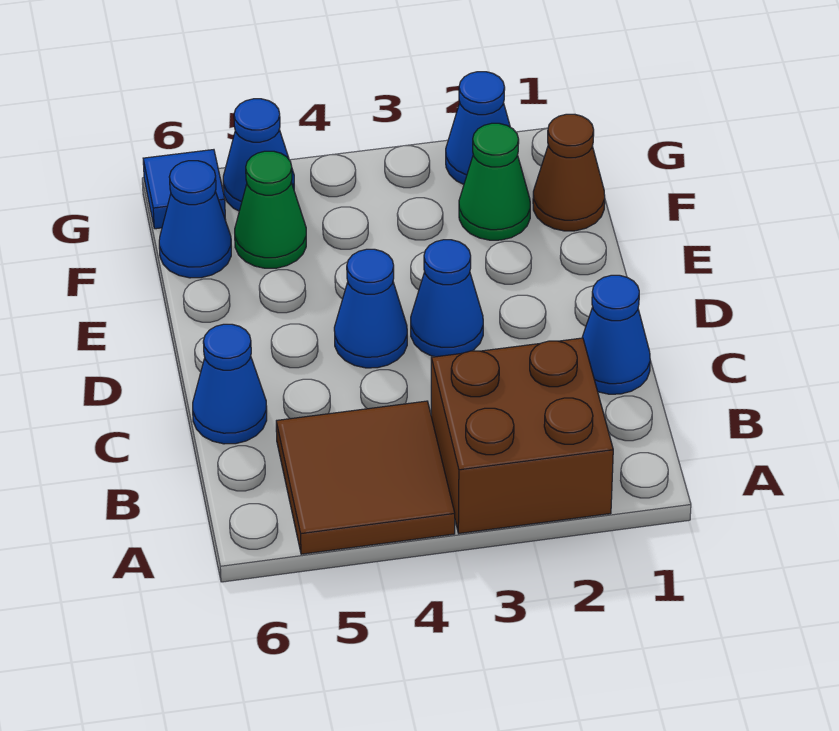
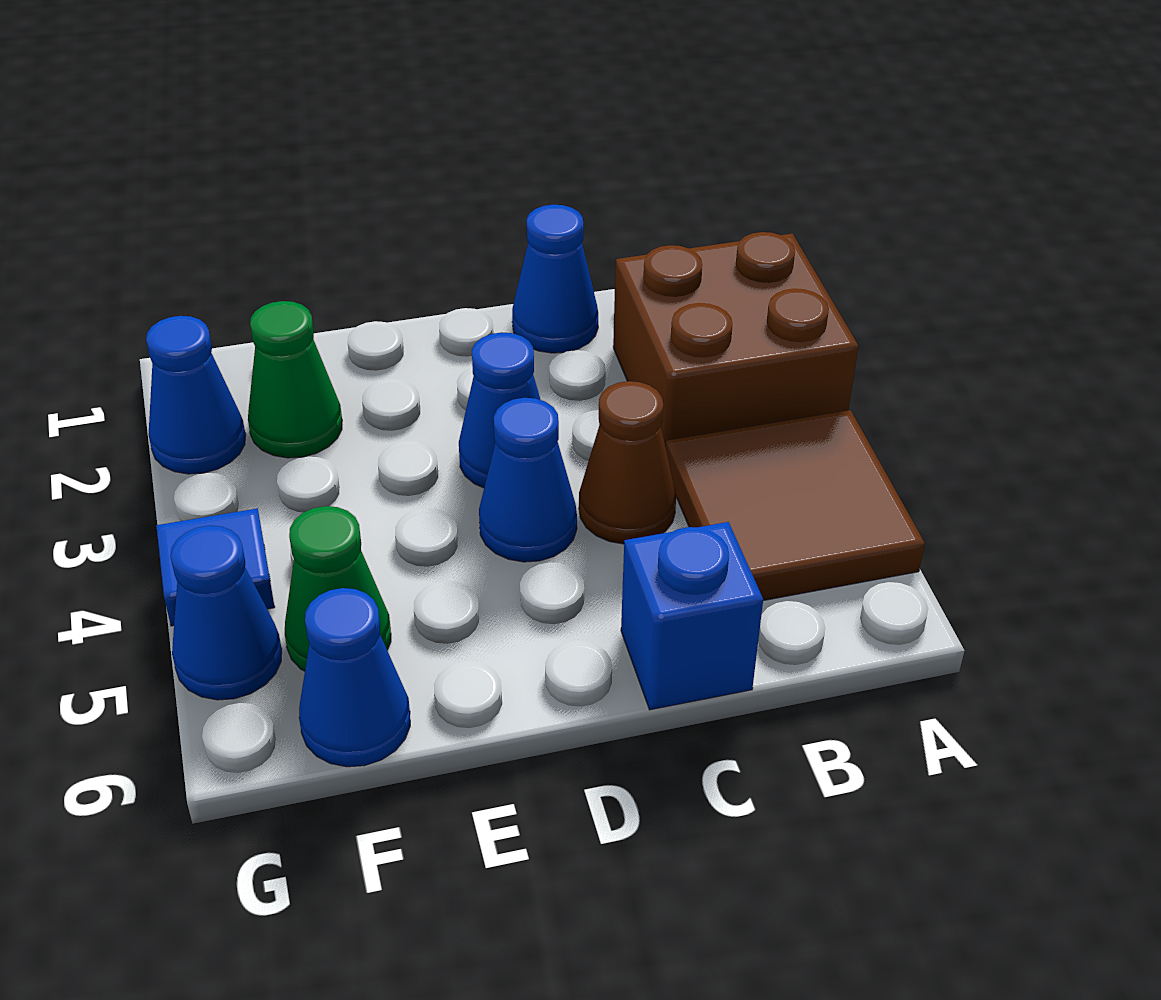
blue 1x1 cone [193,324,267,444] -> blue 1x1 brick [621,522,763,710]
brown 1x1 cone [533,114,605,231] -> brown 1x1 cone moved to [579,381,676,544]
blue 1x1 tile [143,150,226,229] -> blue 1x1 tile moved to [156,508,275,626]

